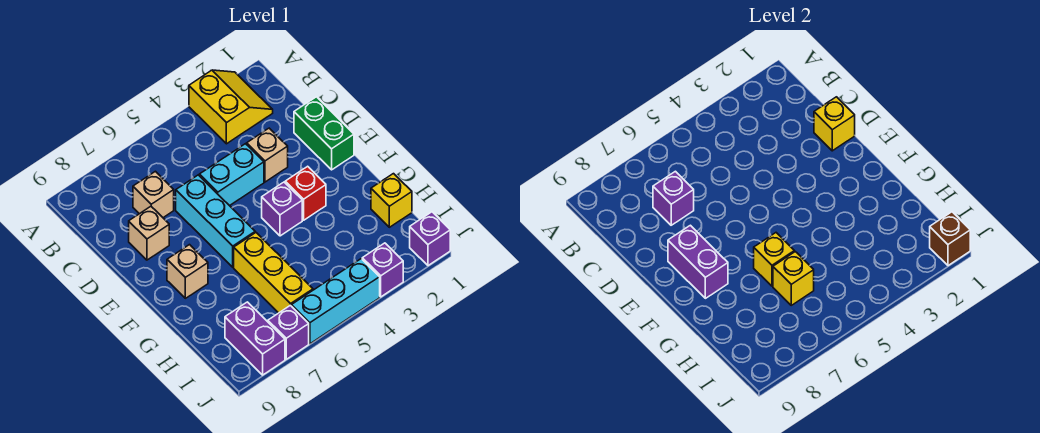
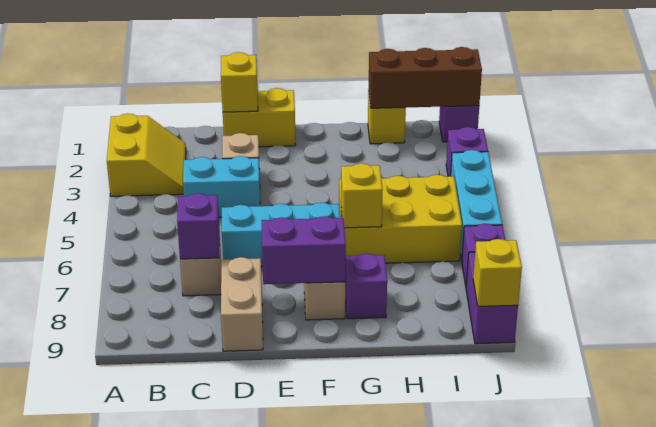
yellow 2x2 slope [189,70,273,144] -> yellow 2x2 slope turned to [107,113,186,196]
green 1x2 brick [294,97,354,170] -> yellow 1x2 brick [223,88,296,147]
cyan 1x2 brick [199,144,264,206] -> cyan 1x2 brick turned to [183,156,260,217]
tan 1x1 brick [129,206,169,260] -> tan 1x2 brick [221,257,263,351]
red 1x1 brick [285,166,326,220] -> none
purple 1x1 brick [262,182,302,236] -> purple 1x1 brick moved to [345,254,387,319]
yellow 1x3 brick [234,233,313,313] -> yellow 2x3 brick [339,175,462,263]
yellow 1x1 brick [773,252,814,305] -> yellow 1x1 brick moved to [473,239,522,306]
purple 1x2 brick [225,302,285,375] -> purple 1x2 brick turned to [466,252,518,344]
brown 1x1 brick [930,212,970,266] -> brown 1x3 brick [369,47,482,108]

